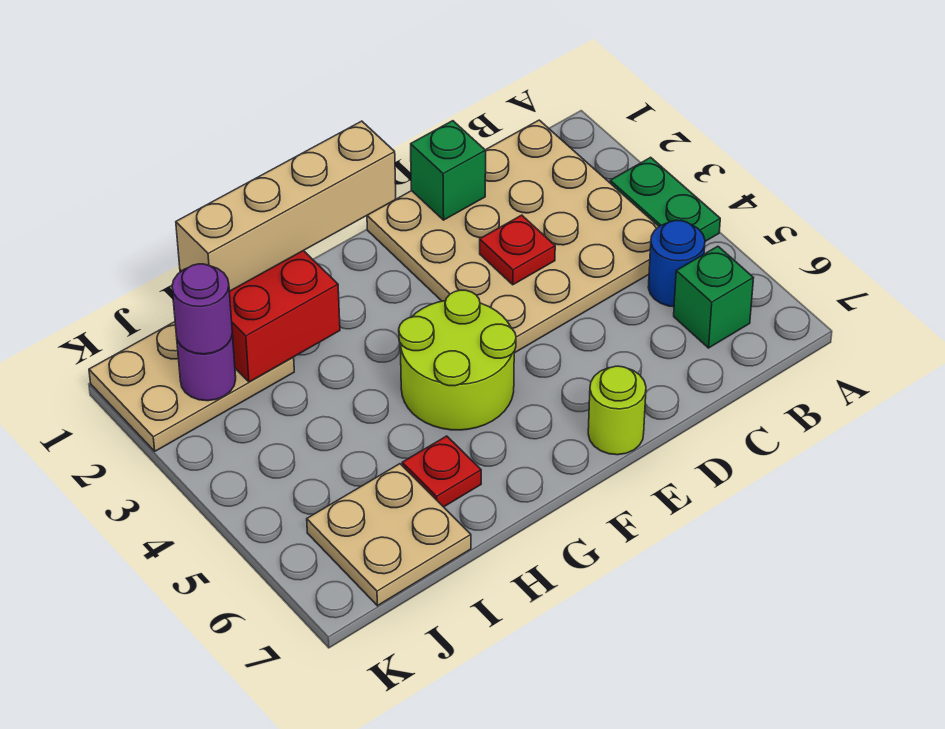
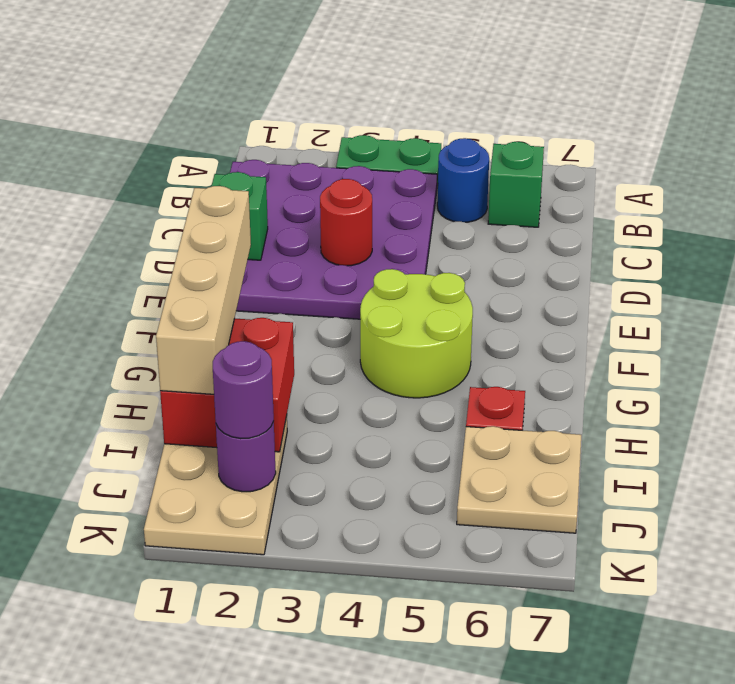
tan 4x4 plate [367,120,659,353] -> purple 4x4 plate [230,160,437,319]
red 1x1 plate [480,215,555,285] -> red 1x1 round brick [320,179,372,266]
lime 1x1 round brick [588,366,646,455] -> none

